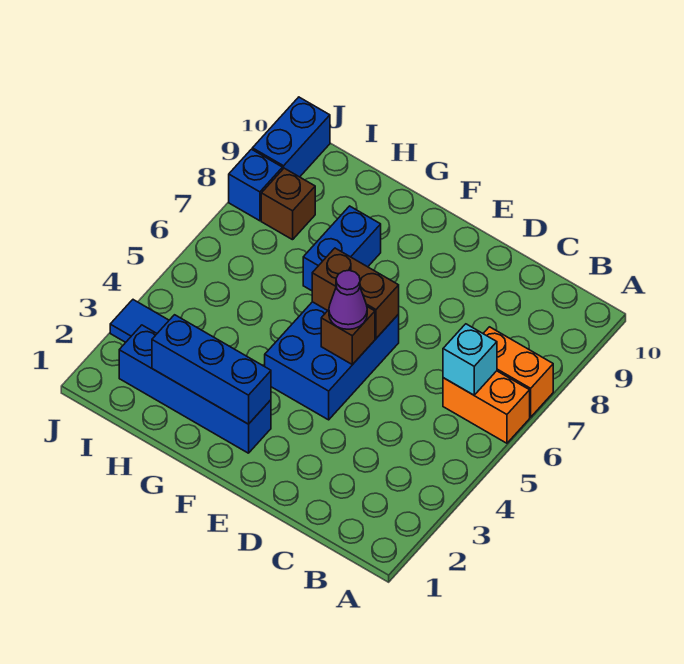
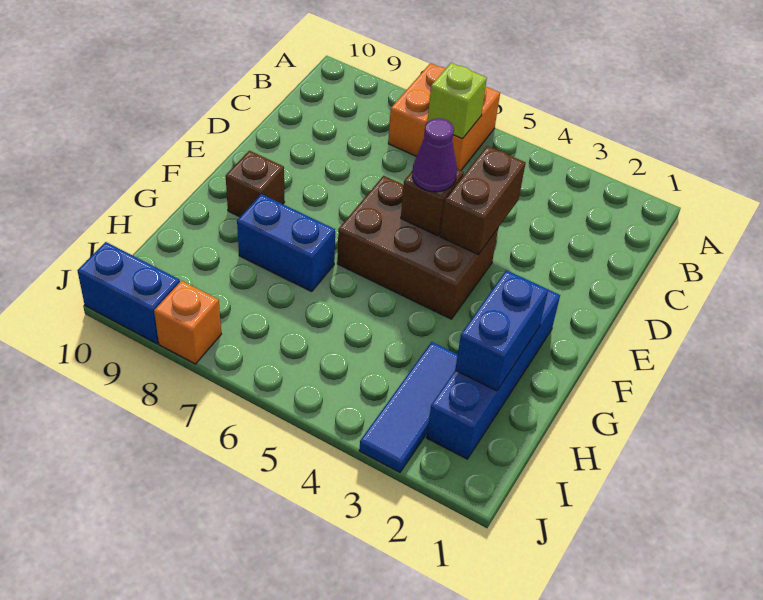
cyan 1x1 brick [443,324,497,395] -> lime 1x1 brick [427,63,487,139]
blue 2x3 brick [265,302,399,420] -> brown 2x3 brick [337,176,498,319]
brown 1x2 brick [312,248,399,338] -> brown 1x2 brick moved to [440,146,526,254]
blue 1x3 brick [152,315,271,424] -> blue 1x2 brick [455,270,548,391]
brown 1x1 brick [261,168,315,240] -> brown 1x1 brick moved to [226,151,284,217]
blue 1x1 brick [229,149,282,221] -> orange 1x1 brick [154,281,221,364]

